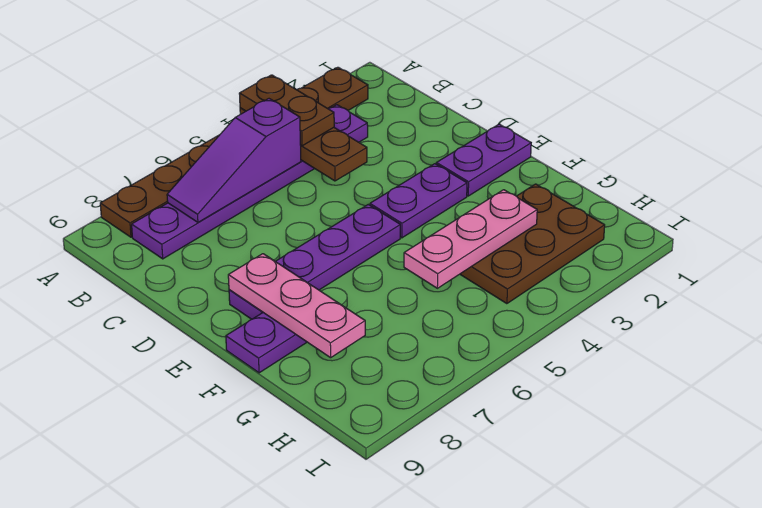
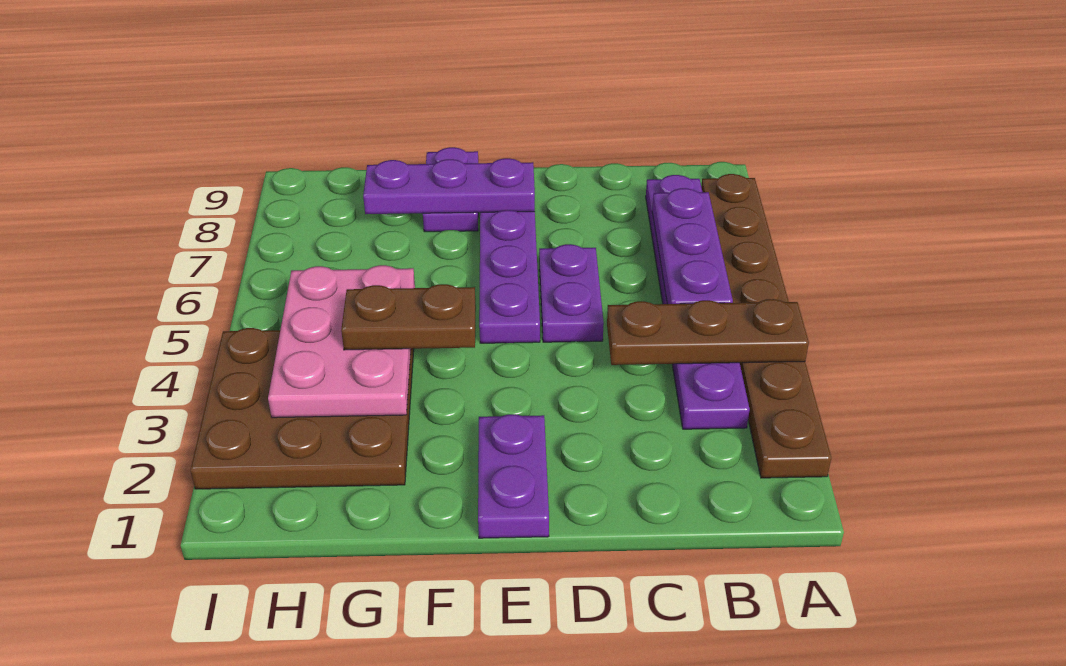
brown 1x2 plate [239,75,334,146] -> brown 1x2 plate moved to [341,284,476,350]
purple 1x3 slope [167,99,301,223] -> purple 1x3 plate [652,188,733,304]
purple 1x2 plate [370,164,467,238] -> purple 1x2 plate moved to [539,244,604,342]
pink 1x3 plate [228,254,365,358] -> purple 1x3 plate [363,158,535,214]
brown 2x3 plate [460,184,605,304] -> brown 3x3 plate [190,328,414,489]
pink 1x3 plate [404,190,537,288] -> pink 2x3 plate [268,265,415,418]

